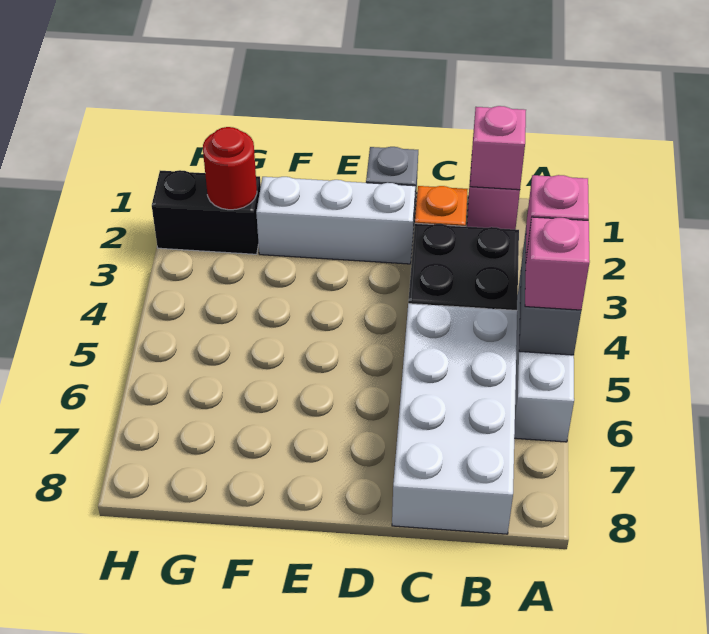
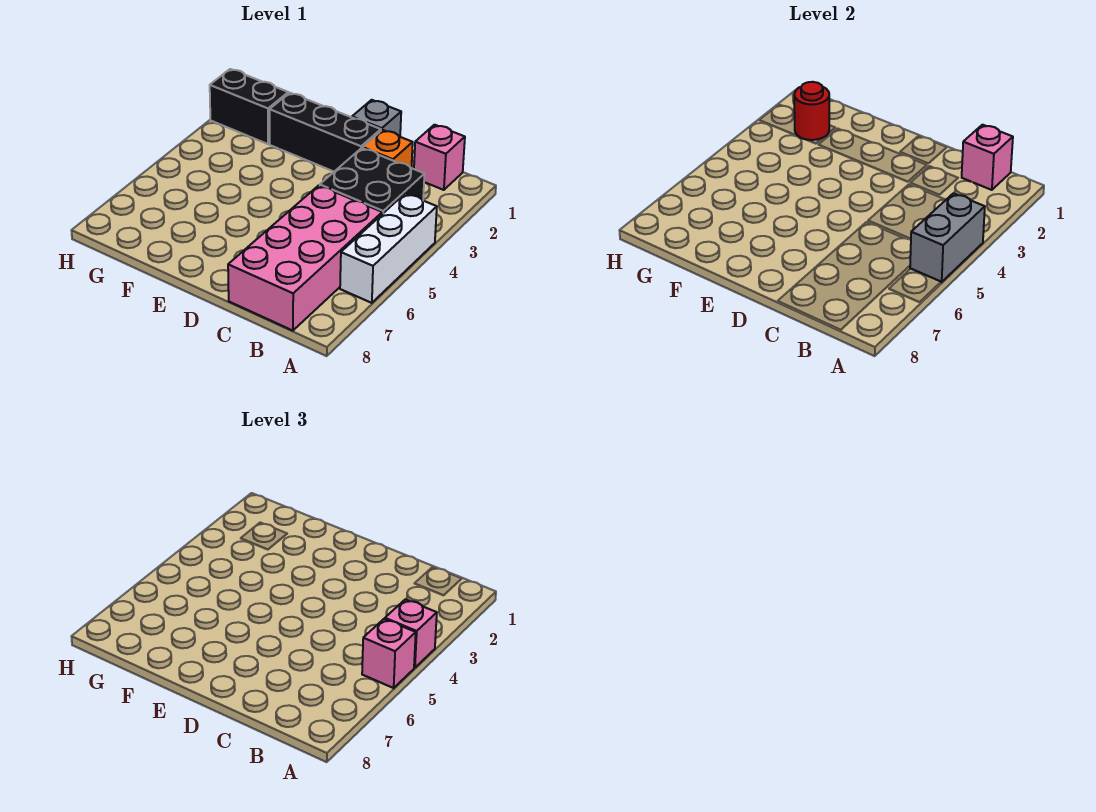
white 2x4 brick [392,304,517,534] -> pink 2x4 brick [228,185,382,331]
white 1x3 brick [256,177,415,264] -> black 1x3 brick [270,93,381,172]

